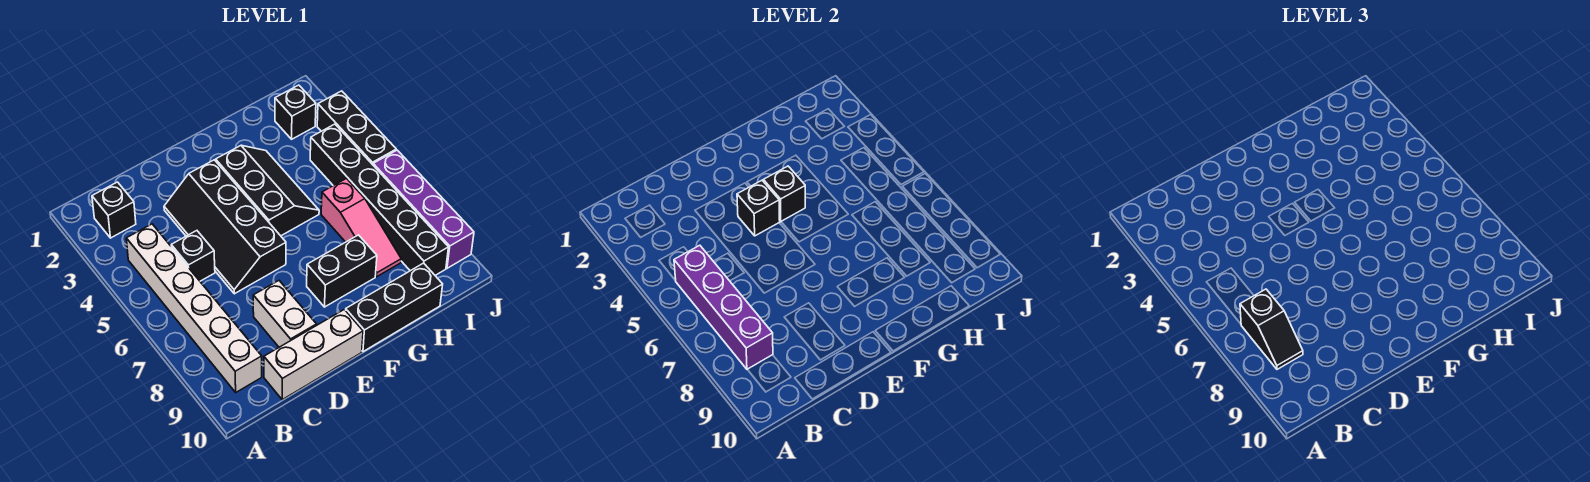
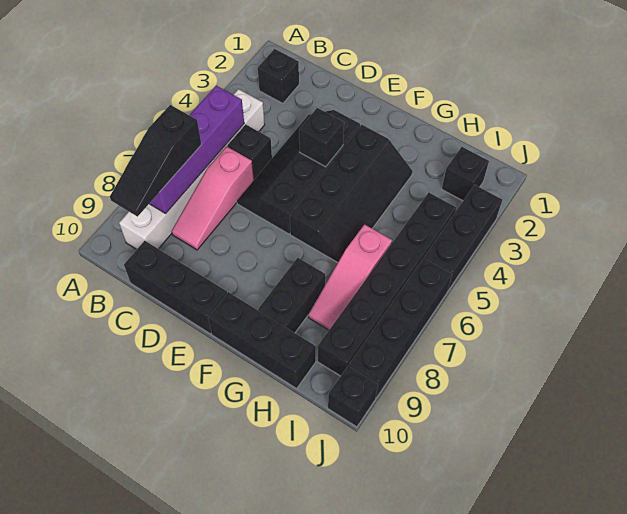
black 1x2 slope [1240,289,1303,369] -> black 1x3 slope [110,105,201,217]
none -> pink 1x3 slope [172,146,254,250]
white 1x3 brick [264,309,363,400] -> black 1x3 brick [124,241,227,334]
white 1x2 brick [253,281,316,347] -> none
black 2x3 slope [216,145,319,236] -> black 2x4 slope [290,125,413,263]
black 1x1 brick [763,166,805,222] -> black 1x1 brick moved to [328,366,378,427]
black 1x2 brick [307,235,377,307] -> black 1x2 brick turned to [258,258,325,333]
purple 1x4 brick [373,150,474,268] -> black 1x4 brick [349,258,452,398]

